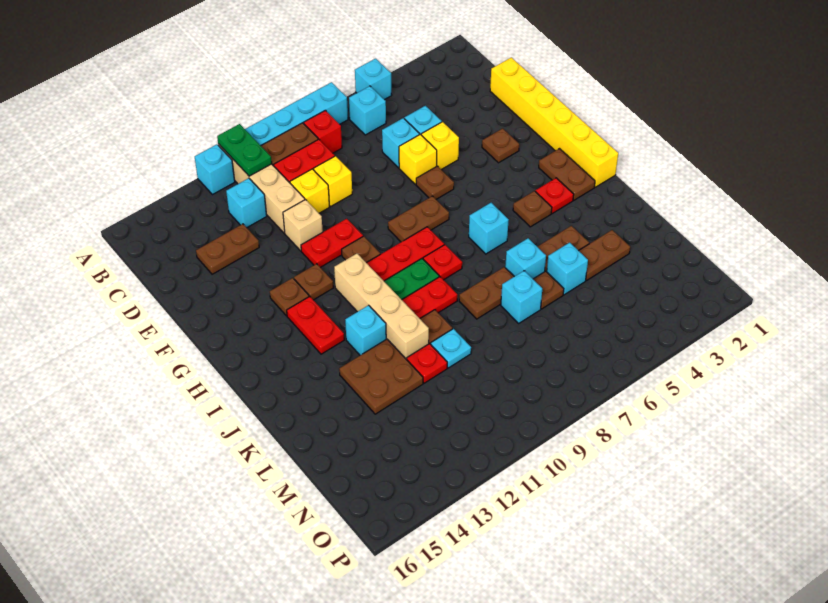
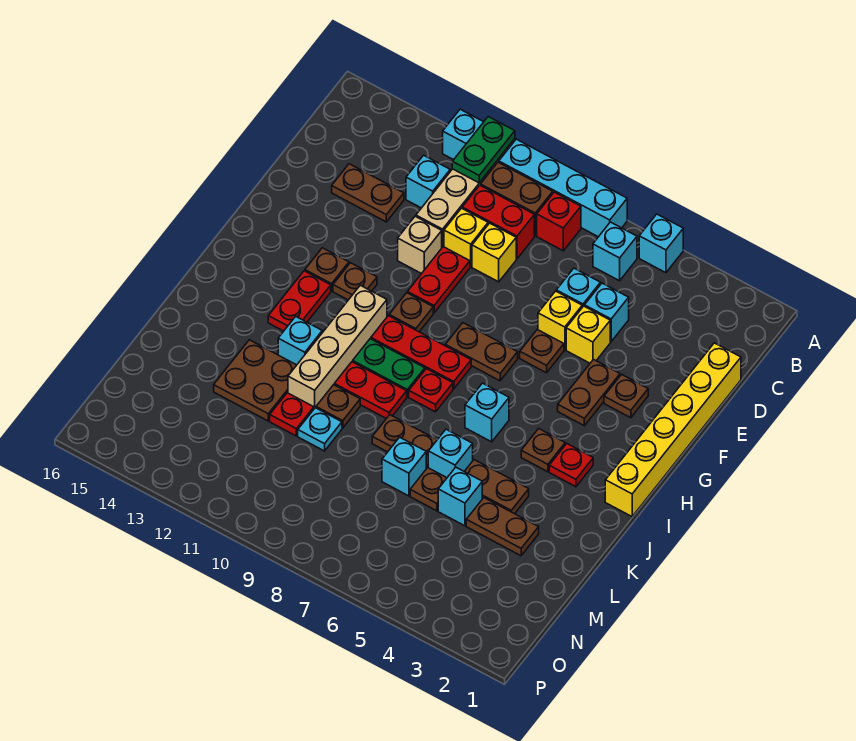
red 1x2 plate [301,219,363,267] -> red 1x2 plate turned to [407,247,470,313]
brown 1x2 plate [539,149,595,200] -> brown 1x2 plate moved to [558,360,620,426]

